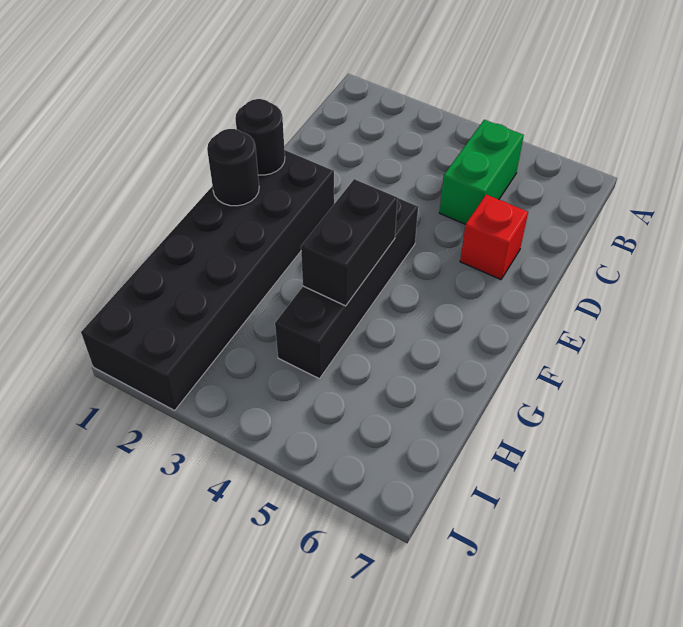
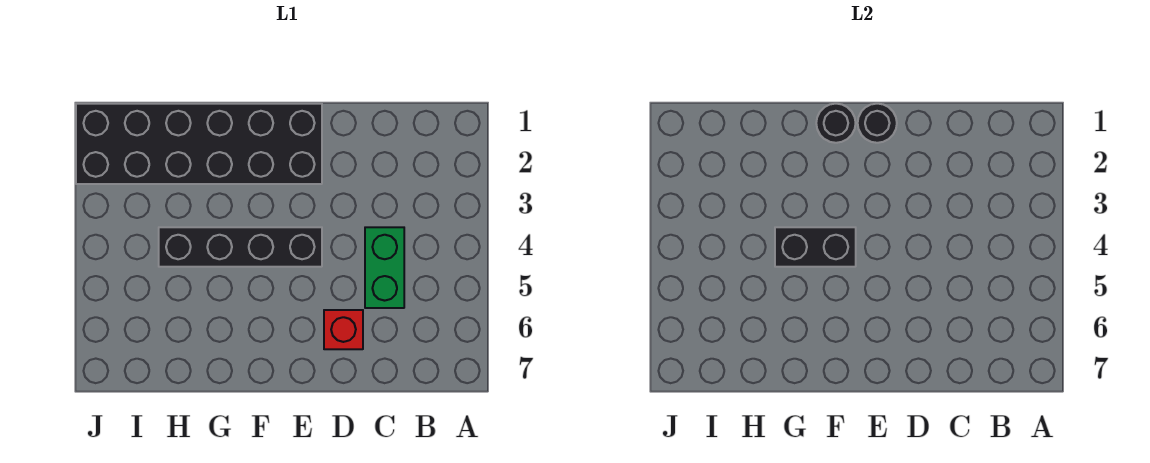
green 1x2 brick [439,120,524,224] -> green 1x2 brick turned to [365,227,404,308]

